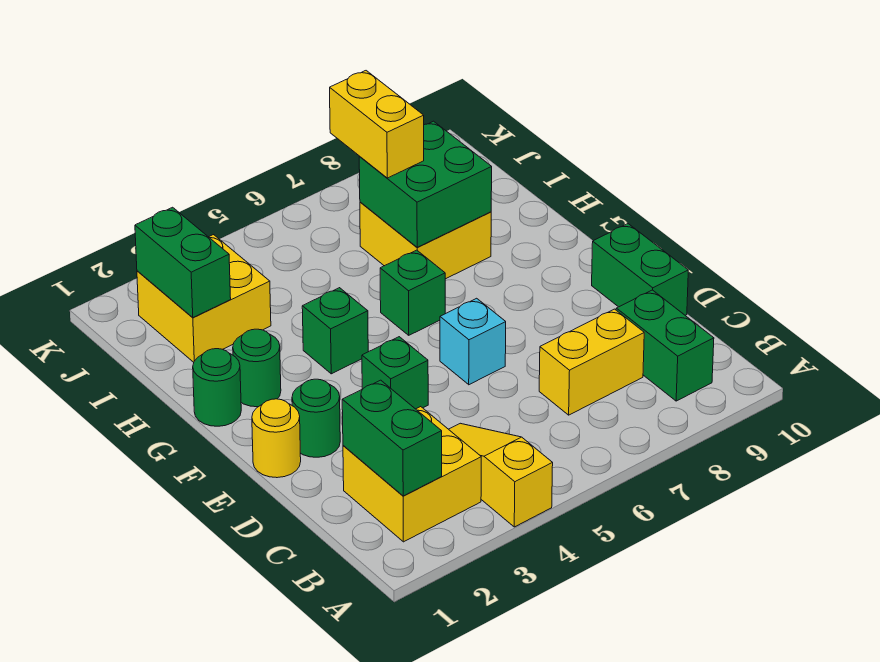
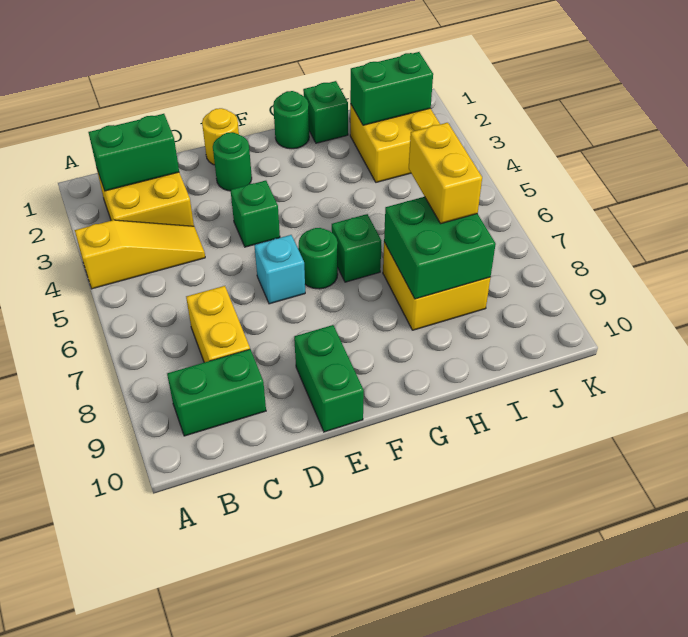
green 1x2 brick [592,224,688,315] -> green 1x2 brick turned to [294,325,364,432]
green 1x1 round brick [233,329,281,407] -> green 1x1 round brick moved to [299,228,338,289]
green 1x1 brick [302,288,368,374] -> green 1x1 brick moved to [303,81,348,143]
yellow 1x2 brick [330,71,424,178] -> yellow 1x2 brick turned to [409,123,482,224]

